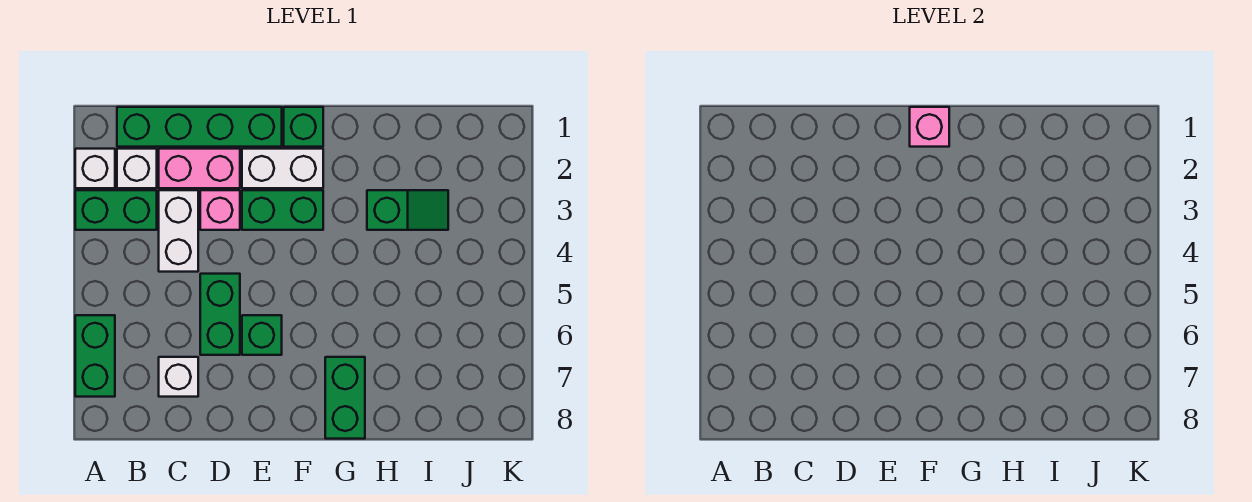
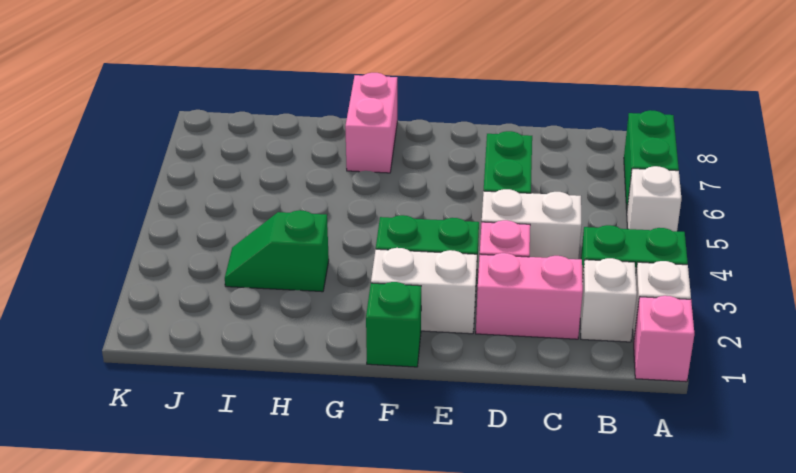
green 1x4 brick [117,107,282,147] -> none
white 1x2 brick [159,190,198,272] -> white 1x2 brick turned to [482,189,581,259]
white 1x1 brick [159,357,198,397] -> white 1x1 brick moved to [627,166,681,231]
green 1x1 brick [242,315,282,355] -> none
pink 1x1 brick [910,107,949,147] -> pink 1x1 brick moved to [634,296,694,382]
green 1x2 brick [325,357,365,439] -> pink 1x2 brick [345,73,397,173]

